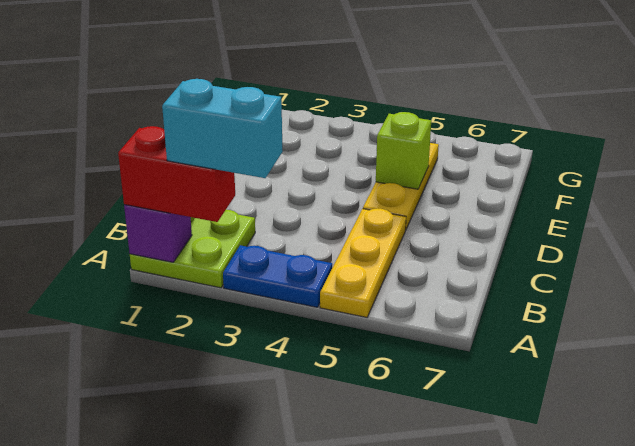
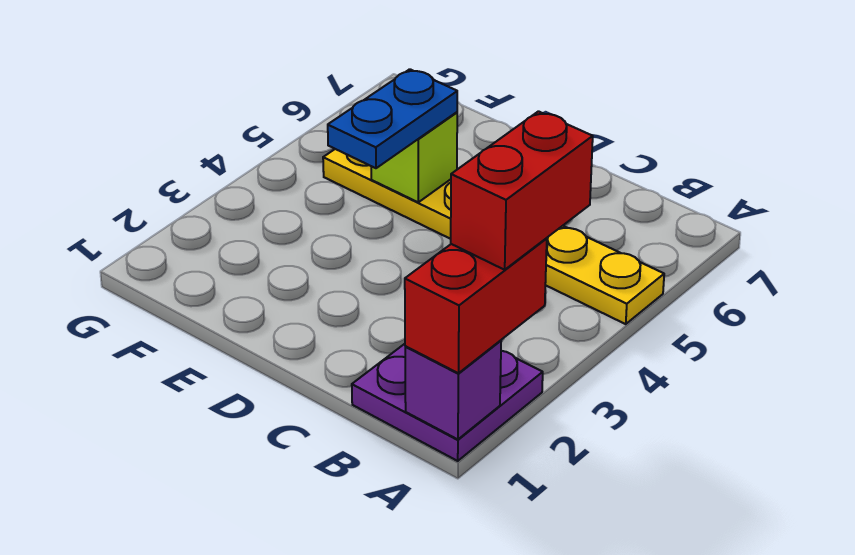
lime 2x2 plate [130,210,255,288] -> purple 2x2 plate [352,344,543,461]
cyan 1x2 brick [162,79,283,178] -> red 1x2 brick [451,111,593,270]
blue 1x2 plate [223,245,332,307] -> blue 1x2 plate moved to [328,69,457,168]

